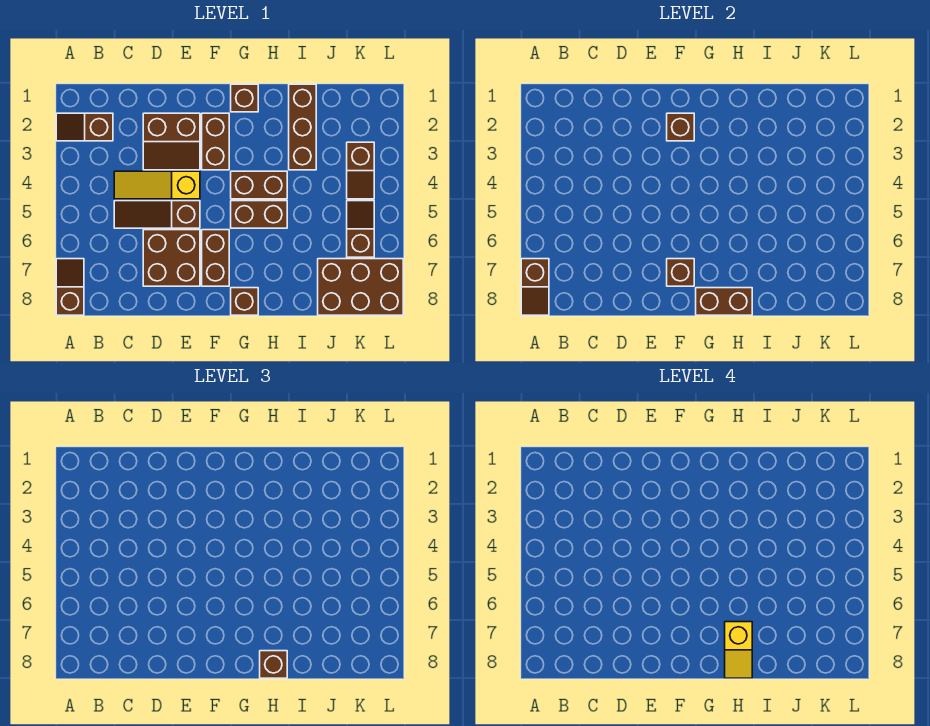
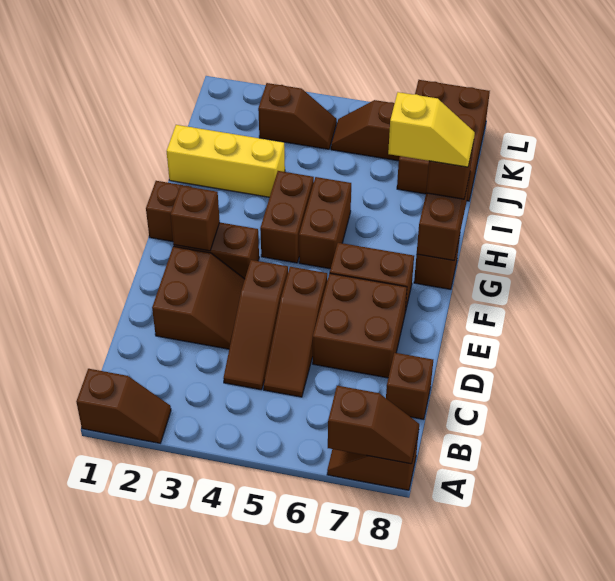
brown 1x2 slope [56,113,113,141] -> brown 1x2 slope turned to [76,369,171,443]
yellow 1x3 slope [114,171,200,199] -> brown 1x3 slope [223,260,288,390]
brown 1x1 brick [667,259,694,286] -> brown 1x1 brick moved to [386,353,433,419]
brown 1x3 brick [289,84,316,170] -> yellow 1x3 brick [167,125,285,197]

